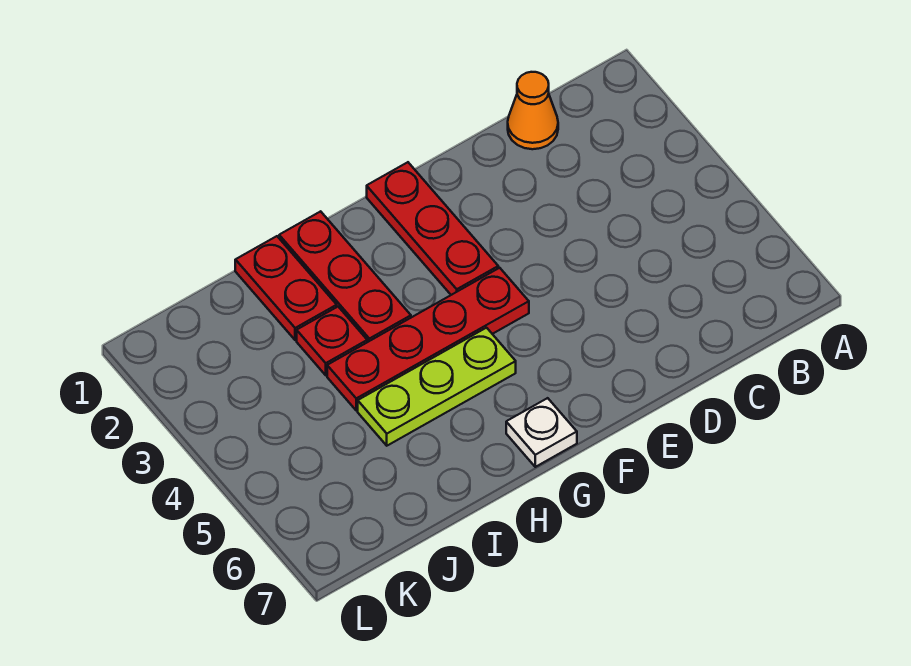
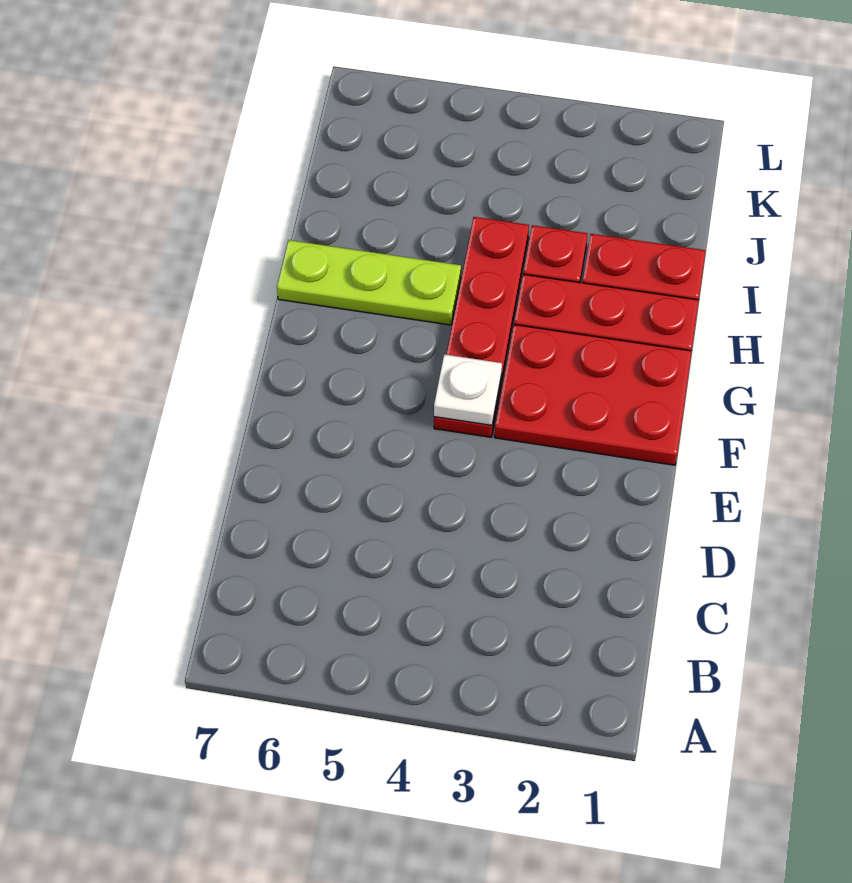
orange 1x1 cone [508,72,558,149] -> none
red 1x3 plate [367,162,498,295] -> red 2x3 plate [495,325,692,465]
lime 1x3 plate [358,328,516,446] -> lime 1x3 plate turned to [277,240,461,325]
white 1x1 plate [506,398,577,467] -> white 1x1 plate moved to [434,354,502,425]

